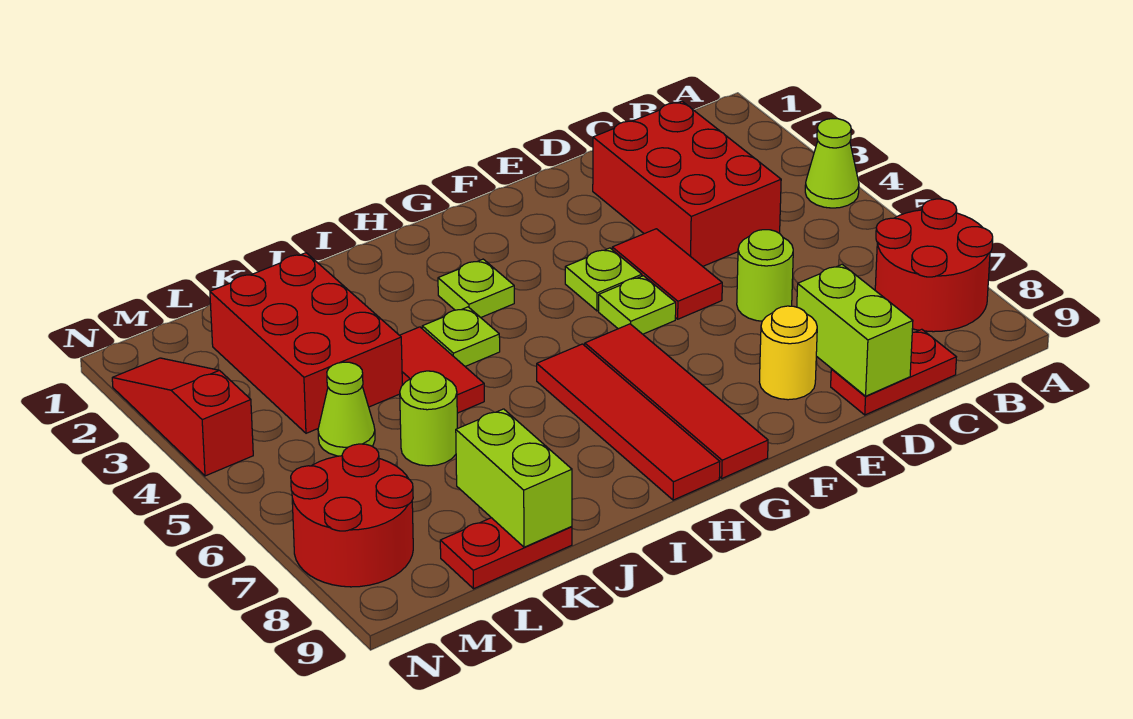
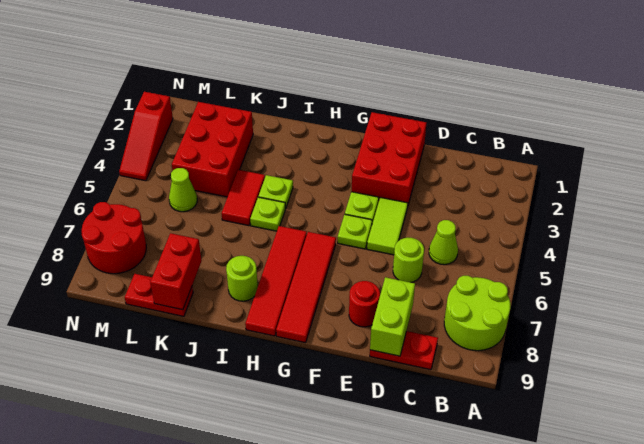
lime 1x1 cone [805,119,859,208] -> lime 1x1 cone moved to [429,220,458,265]
red 2x2 round brick [875,199,993,332] -> lime 2x2 round brick [444,276,510,351]
red 2x3 brick [593,101,781,266] -> red 2x3 brick moved to [352,112,426,207]
red 1x2 tile [612,229,722,319] -> lime 1x2 tile [367,197,408,255]
yellow 1x1 round brick [759,306,817,400] -> red 1x1 round brick [349,281,380,327]
lime 1x1 plate [438,259,514,318] -> lime 1x1 plate moved to [250,197,285,231]
lime 1x1 round brick [400,371,457,466] -> lime 1x1 round brick moved to [226,256,258,301]
lime 1x2 brick [456,409,572,547] -> red 1x2 brick [150,233,202,310]
red 1x3 slope [112,358,253,476] -> red 1x3 slope turned to [119,92,173,181]

